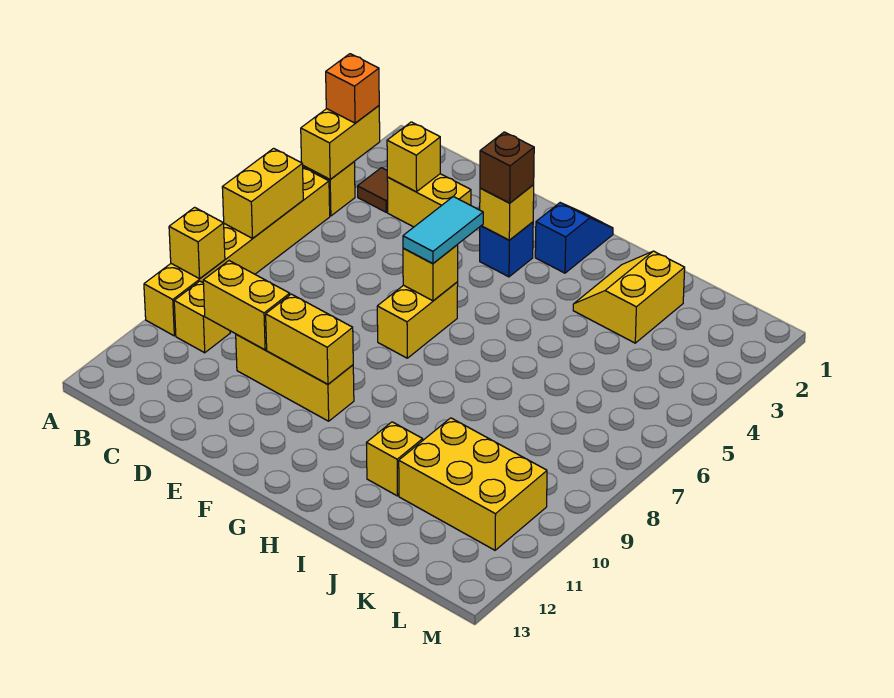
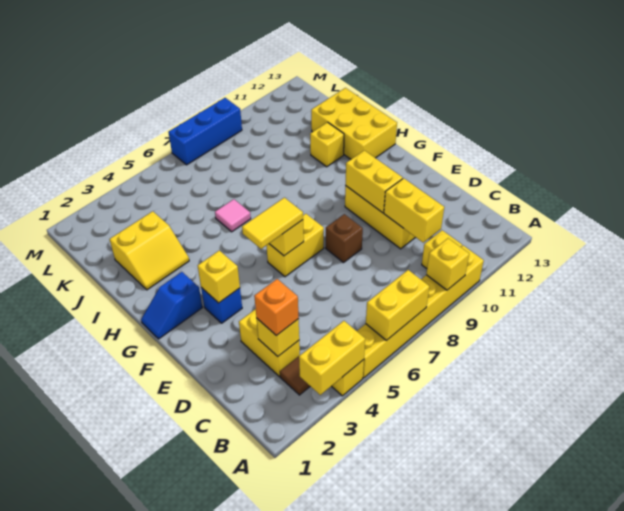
orange 1x1 brick [326,54,379,123] -> orange 1x1 brick moved to [254,279,299,336]
brown 1x1 brick [480,132,534,203] -> brown 1x1 brick moved to [326,214,363,263]
cyan 1x2 tile [403,197,483,263] -> yellow 1x2 tile [242,198,303,249]
none -> pink 1x1 tile [215,199,251,232]
yellow 2x3 brick [399,418,547,550] -> yellow 2x3 brick moved to [311,88,397,159]
none -> blue 1x3 brick [168,98,242,165]

